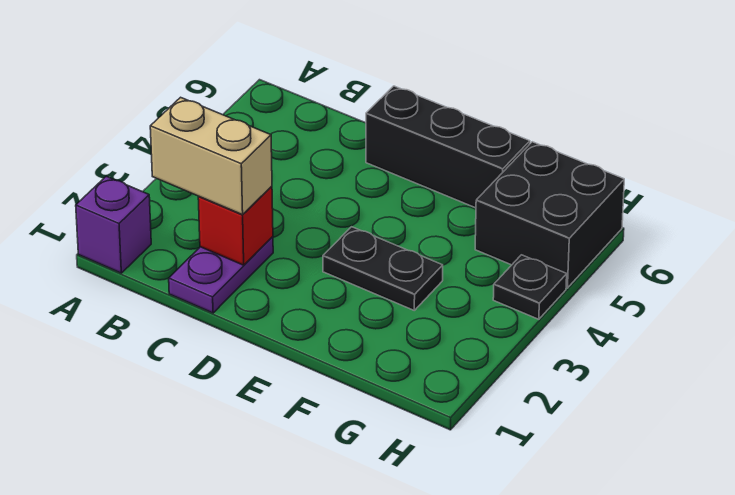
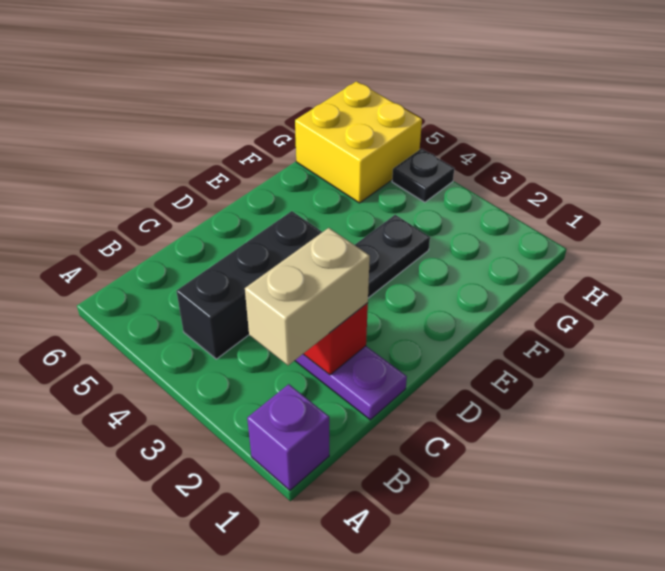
black 1x3 brick [366,86,530,208] -> black 1x3 brick moved to [177,211,322,359]
black 2x2 brick [475,142,624,288] -> yellow 2x2 brick [295,81,422,203]

